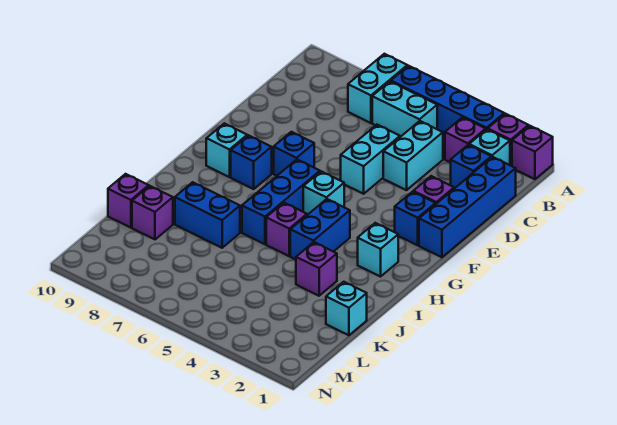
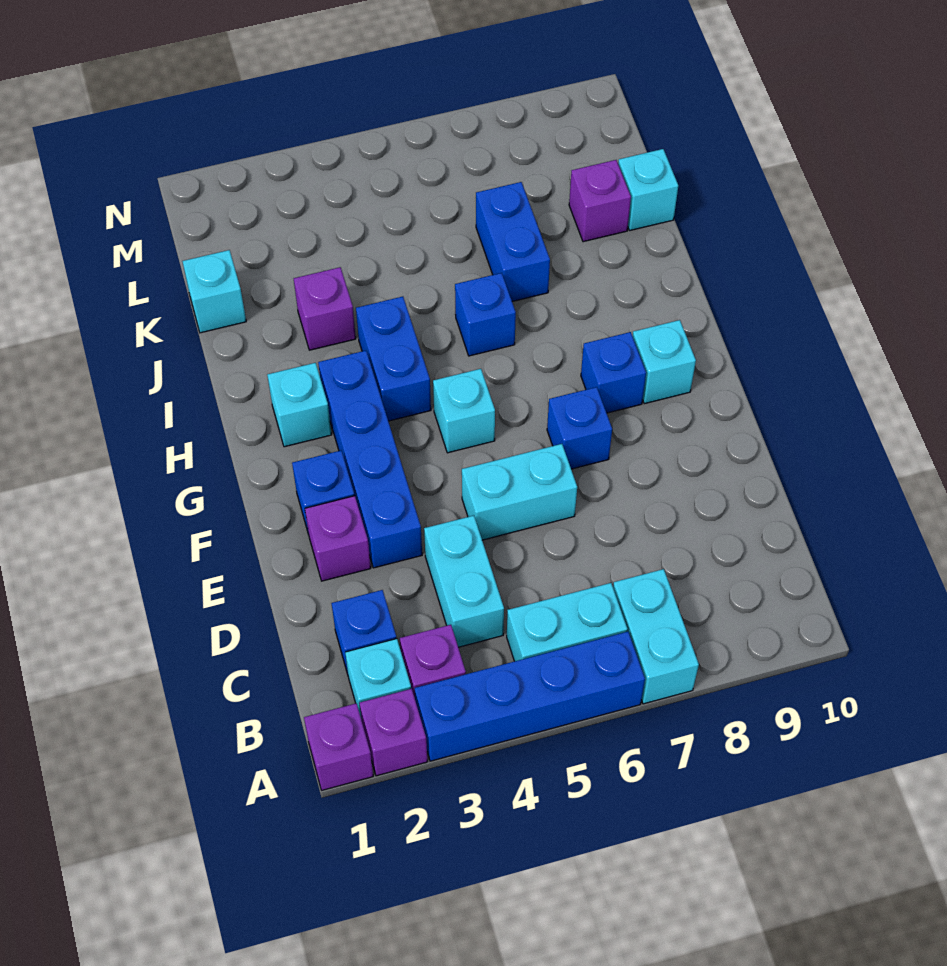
blue 1x4 brick [419,157,516,257] -> blue 1x4 brick moved to [318,351,422,568]
cyan 1x2 brick [341,125,400,194] -> cyan 1x2 brick turned to [462,444,577,540]
blue 1x3 brick [242,160,320,244] -> blue 1x1 brick [455,273,516,356]
purple 1x1 brick [266,203,307,256] -> none
blue 1x2 brick [175,182,240,248] -> blue 1x2 brick turned to [476,182,550,301]
purple 1x1 brick [108,174,149,228] -> cyan 1x1 brick [618,149,678,230]

